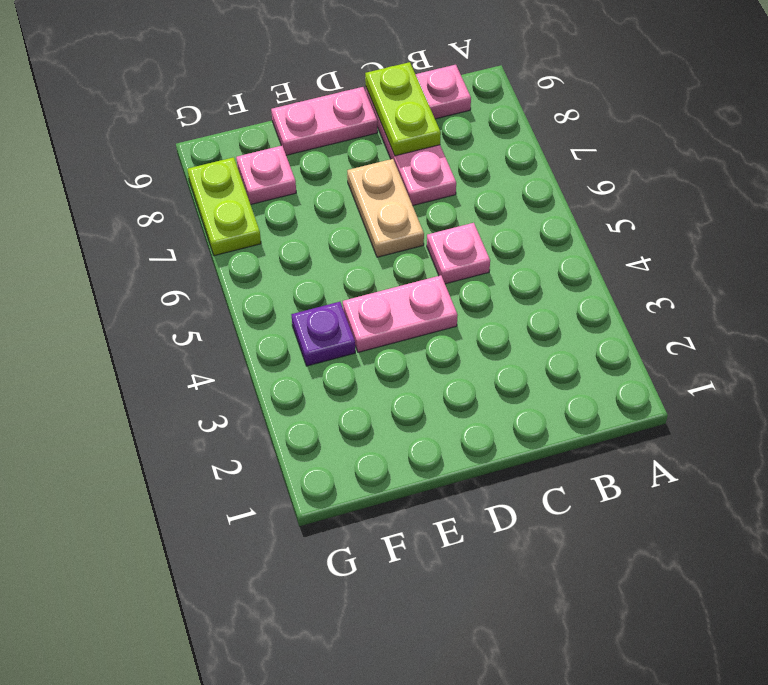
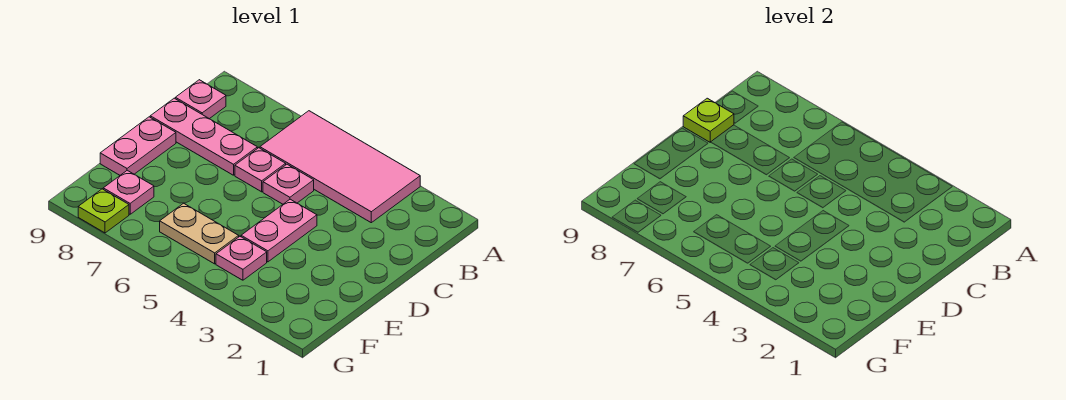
none -> pink 2x4 tile [260,111,420,223]
none -> pink 1x1 plate [235,148,286,192]
lime 1x2 plate [365,62,441,156] -> lime 1x1 plate [683,98,734,142]
tan 1x2 plate [347,159,424,257] -> tan 1x2 plate moved to [160,203,239,264]
purple 1x1 plate [291,302,355,366] -> pink 1x1 plate [216,237,267,280]
lime 1x2 plate [188,157,261,256] -> lime 1x1 plate [78,189,129,233]

